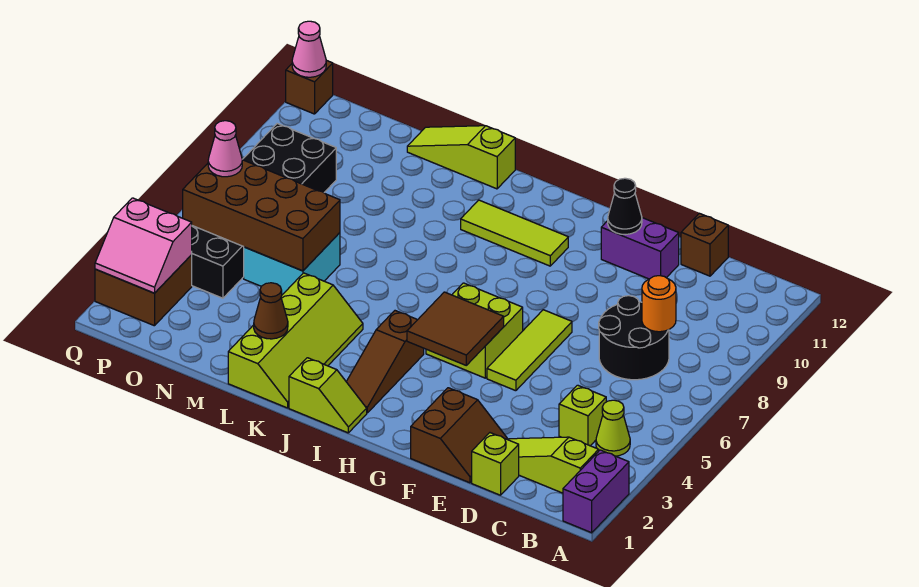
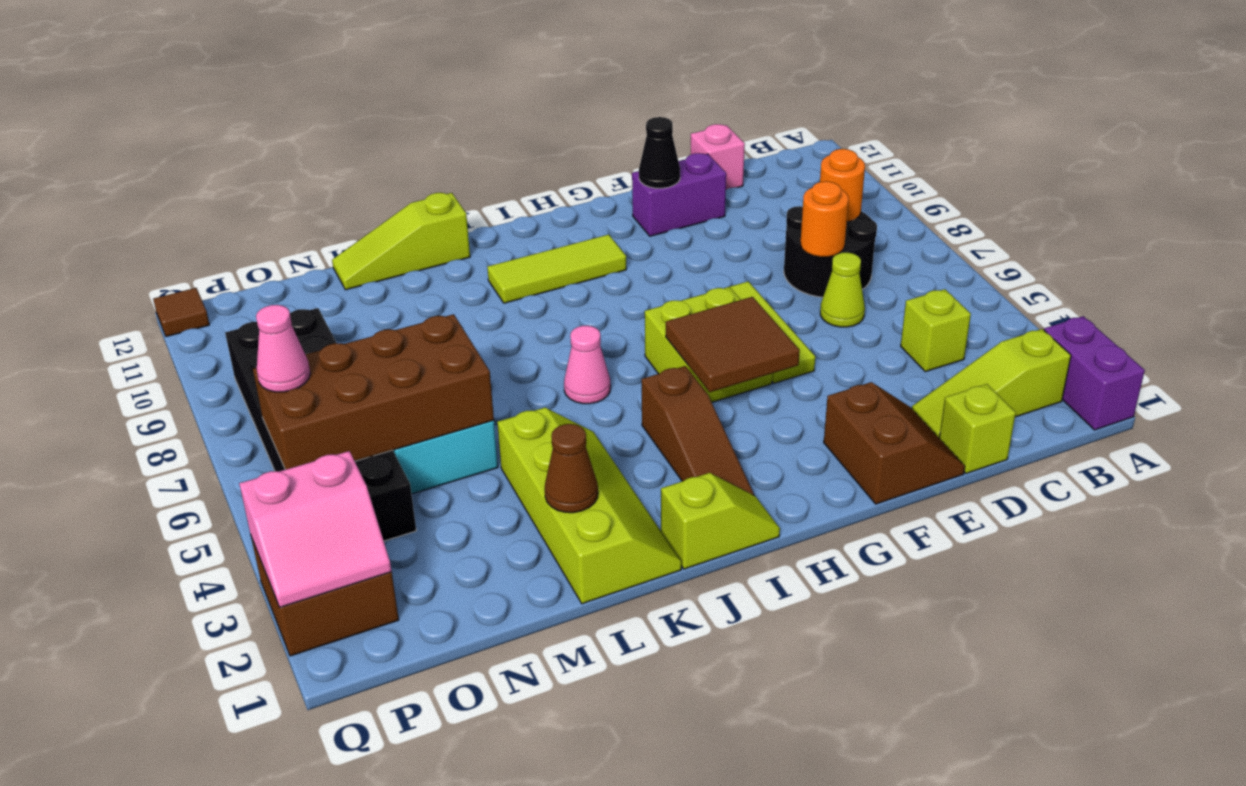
lime 1x1 cone [596,400,630,456] -> lime 1x1 cone moved to [820,252,865,327]
none -> orange 1x1 round brick [801,181,849,257]
brown 1x1 brick [681,213,728,276] -> pink 1x1 brick [691,124,745,190]
brown 1x1 brick [286,60,333,114] -> brown 1x1 tile [153,288,209,337]
pink 1x1 cone [292,21,326,77] -> pink 1x1 cone moved to [564,326,611,404]

